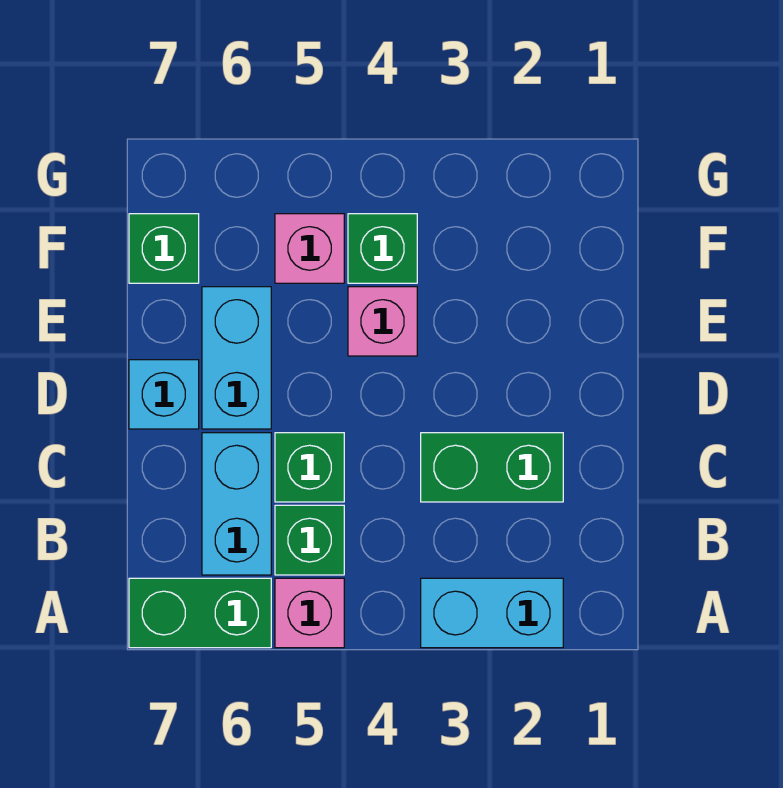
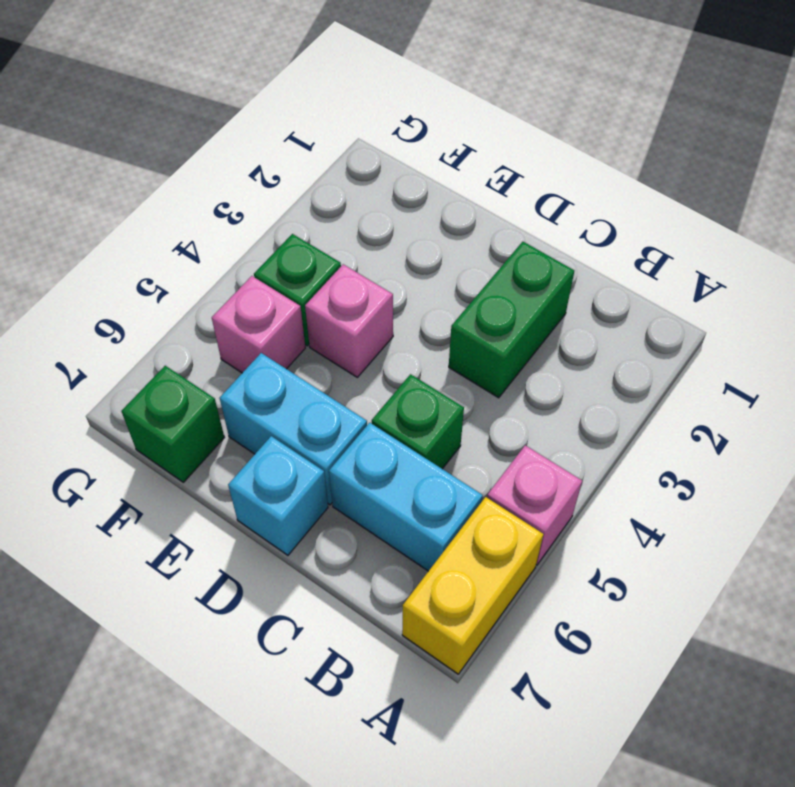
cyan 1x2 brick [421,578,563,648] -> none
green 1x2 brick [129,578,271,648] -> yellow 1x2 brick [402,497,543,674]
green 1x1 brick [275,505,344,575] -> none

